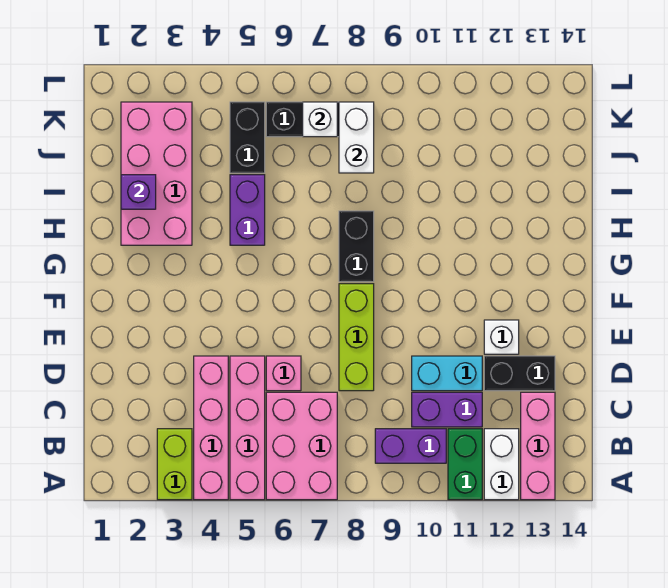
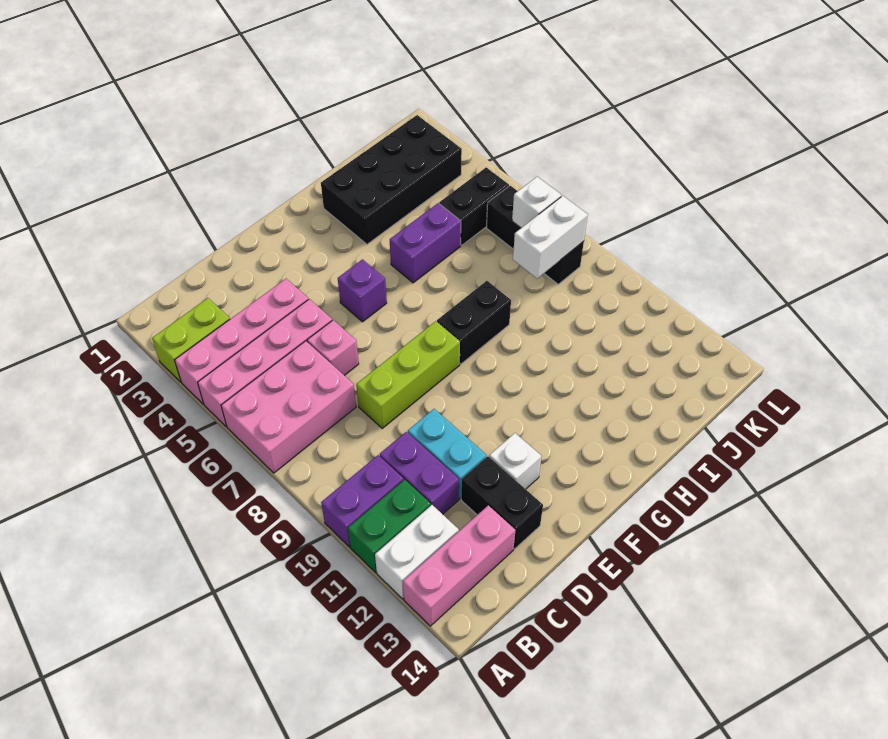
purple 1x2 brick [375,429,446,463] -> purple 1x2 brick turned to [321,455,404,547]
pink 2x4 brick [121,102,192,245] -> black 2x4 brick [321,115,462,244]
purple 1x1 brick [121,175,156,209] -> purple 1x1 brick moved to [338,260,387,322]

